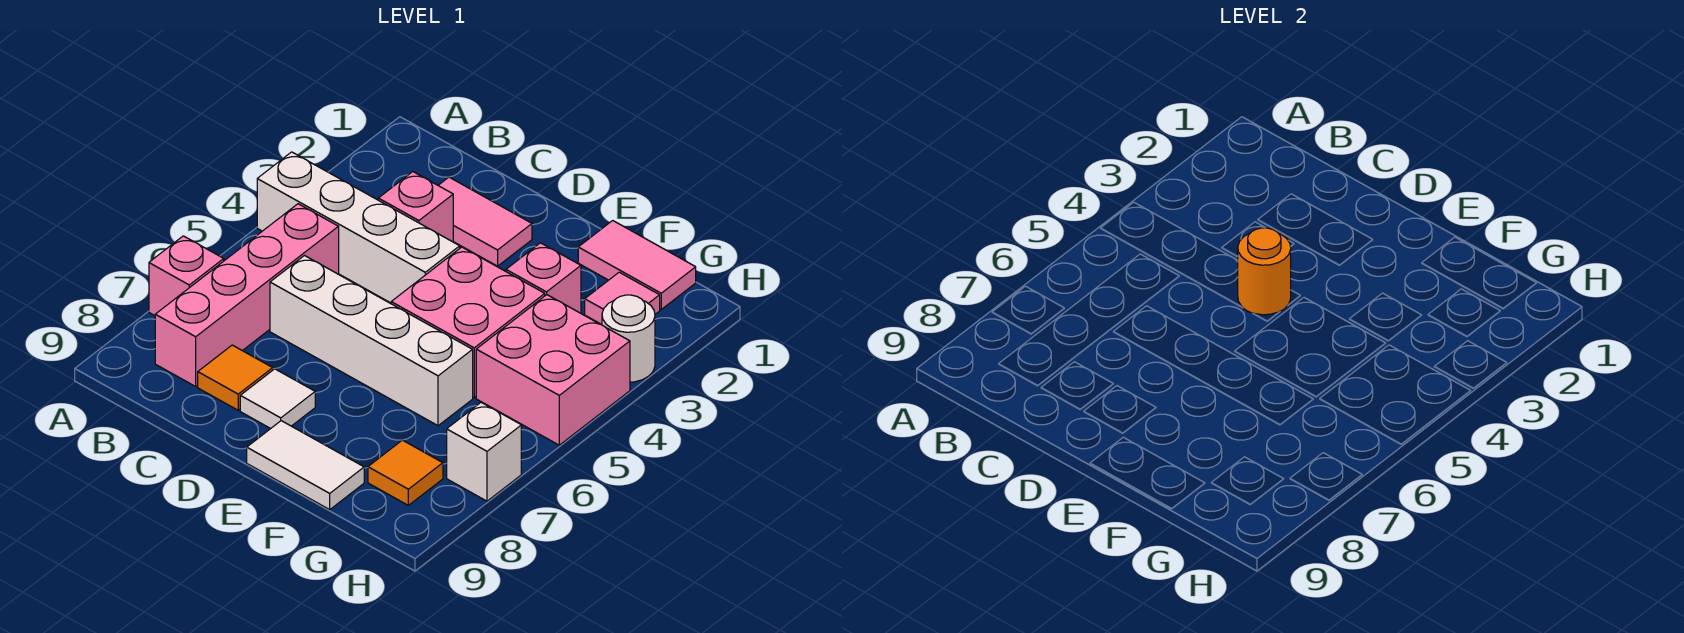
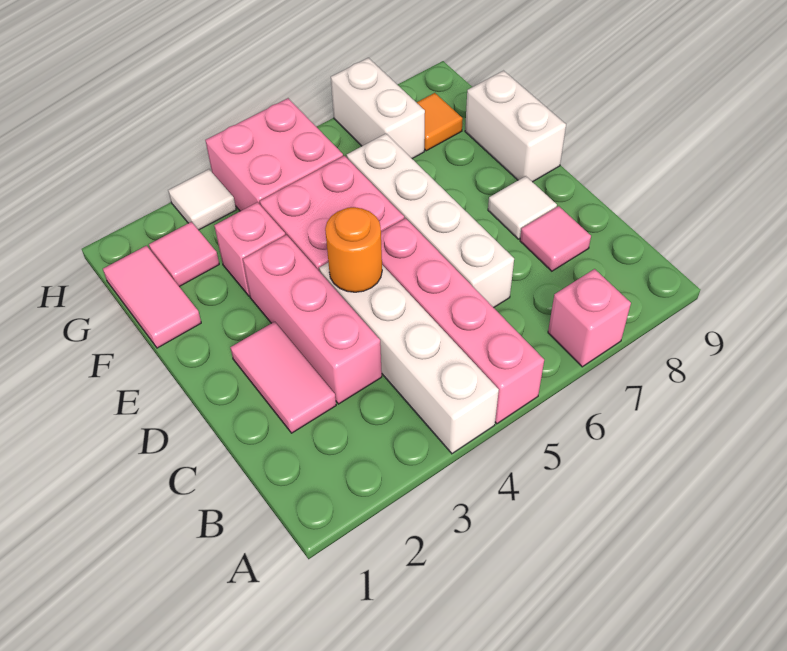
pink 1x4 brick [155,204,339,386] -> pink 1x4 brick turned to [381,218,544,424]
pink 1x1 brick [378,172,453,242] -> pink 1x3 brick [243,235,382,404]
orange 1x1 tile [198,345,273,410] -> pink 1x1 tile [520,206,591,271]
white 1x2 tile [247,421,364,510] -> white 1x2 brick [465,71,566,182]
white 1x1 round brick [602,295,655,382] -> white 1x1 tile [168,169,236,230]
white 1x1 brick [447,403,521,501] -> white 1x2 brick [331,58,425,159]

